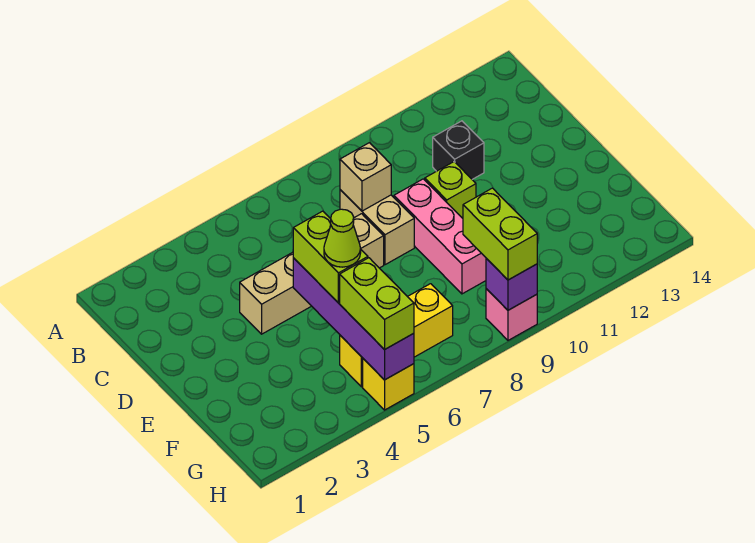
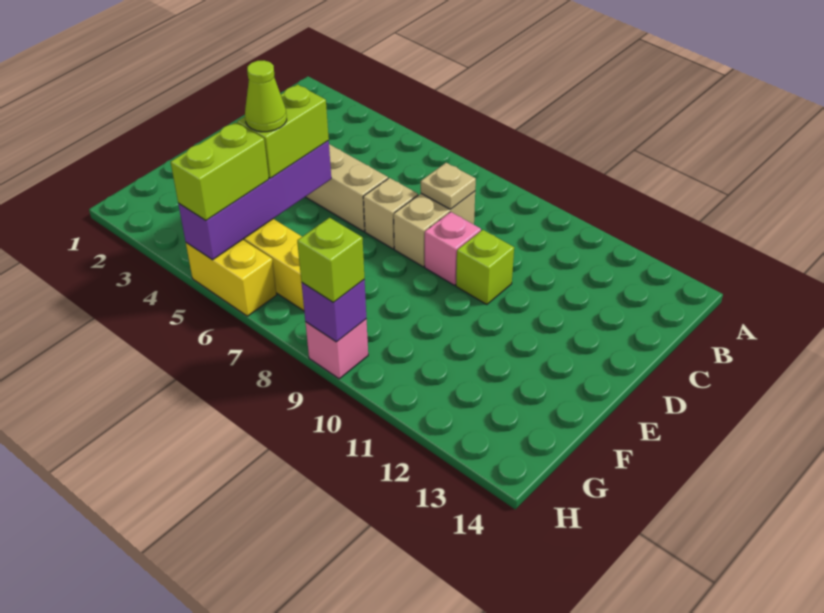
tan 1x1 brick [340,143,391,211] -> tan 1x1 plate [421,163,476,209]
black 1x1 brick [433,121,484,179] -> none
pink 1x3 brick [394,179,486,294] -> pink 1x1 brick [425,212,481,285]
lime 1x2 brick [463,188,537,280] -> lime 1x1 brick [297,218,365,303]
yellow 1x1 brick [363,359,414,410] -> yellow 1x2 brick [186,240,277,316]

